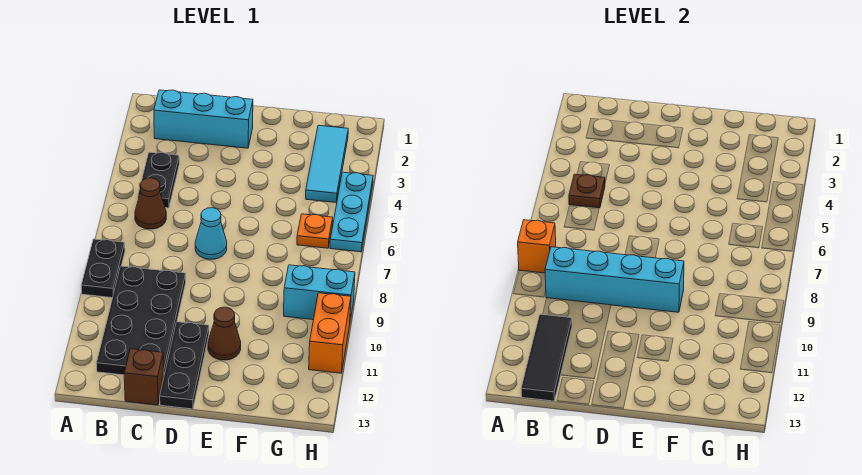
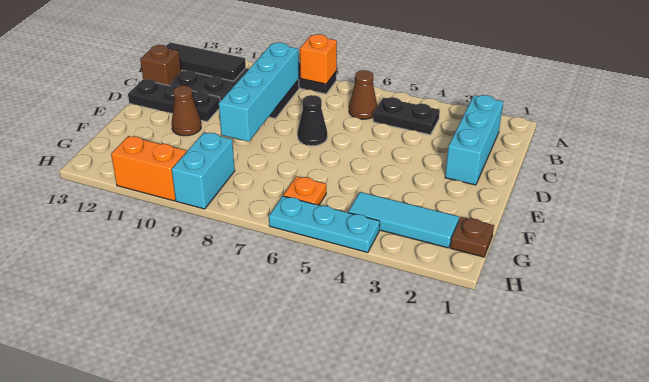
brown 1x1 plate [569,174,605,208] -> brown 1x1 plate moved to [450,217,494,257]
cyan 1x1 cone [195,208,227,259] -> black 1x1 cone [298,95,327,146]

